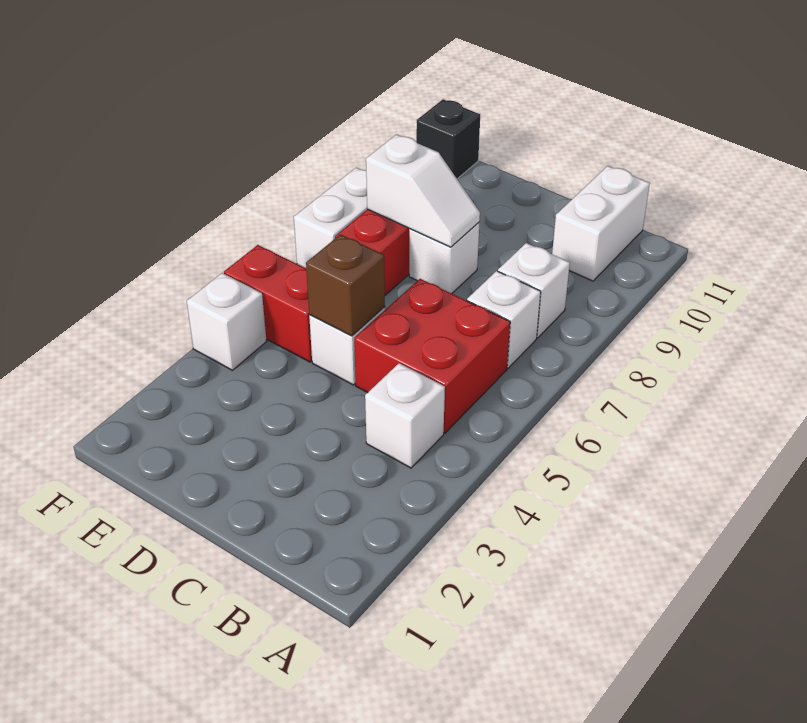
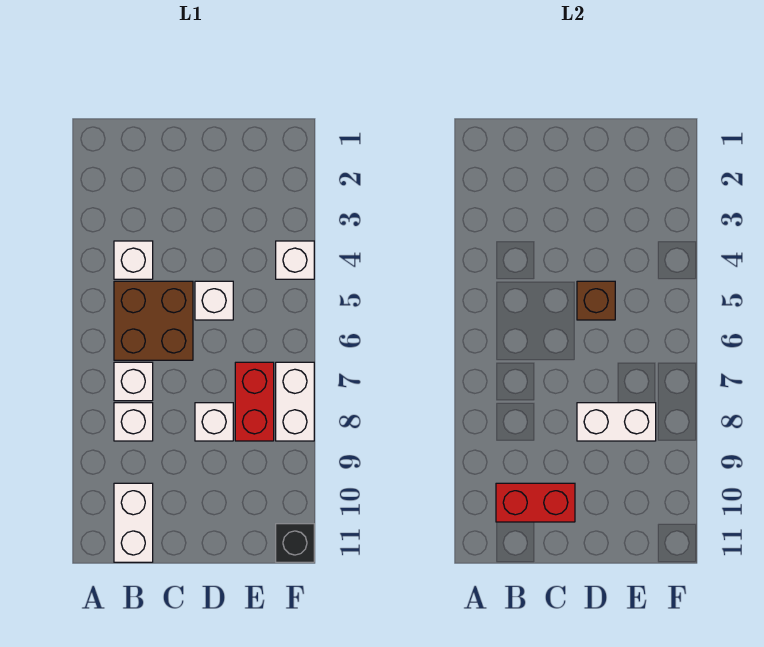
red 2x2 brick [354,279,510,433] -> brown 2x2 brick [114,281,193,360]
white 1x2 slope [366,135,480,247] -> white 1x2 brick [577,403,656,441]
red 1x2 brick [224,245,312,362] -> red 1x2 brick moved to [496,483,575,522]

